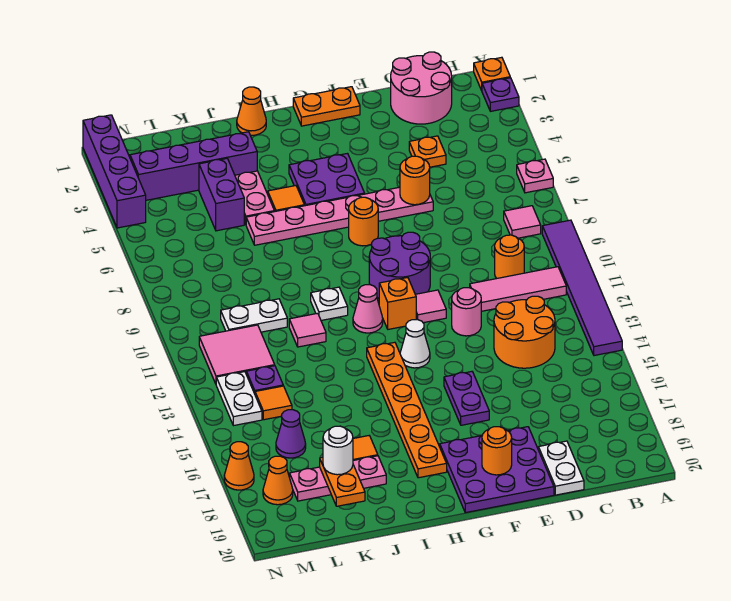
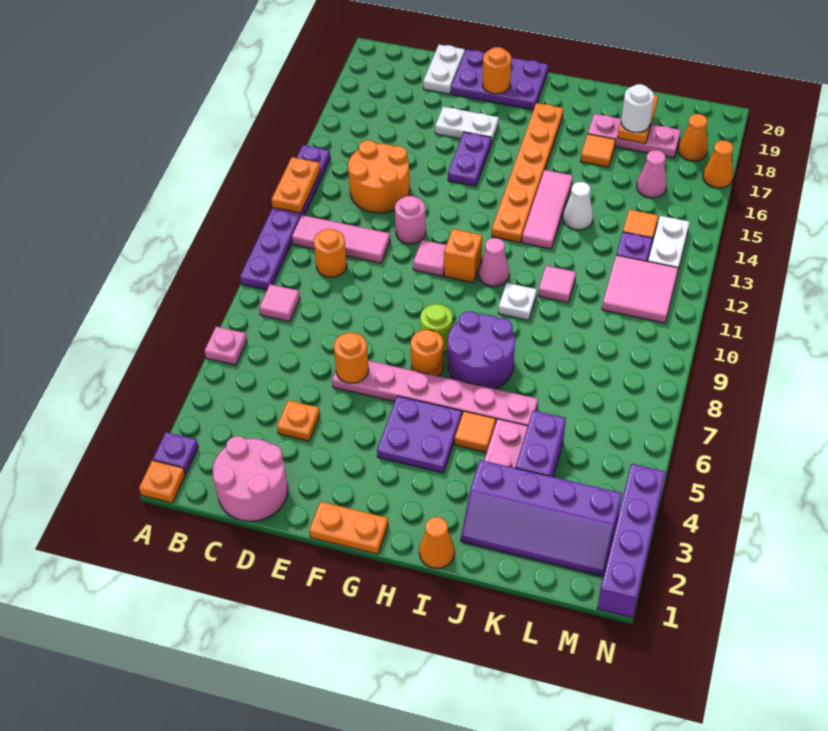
purple 1x6 tile [542,220,622,356] -> purple 1x6 plate [240,145,330,290]
none -> orange 1x2 plate [271,157,320,213]
purple 3x3 plate [440,427,554,513] -> purple 2x3 plate [451,49,548,110]
purple 2x2 round brick [369,232,430,298] -> purple 2x2 round brick moved to [448,311,515,389]
none -> lime 1x1 round brick [420,304,453,353]
white 1x1 cone [400,320,430,368] -> white 1x1 cone moved to [563,182,593,230]
none -> pink 1x3 tile [522,170,573,249]
white 1x2 plate [221,299,287,332] -> white 1x2 plate moved to [435,107,499,144]
purple 1x1 cone [276,410,306,458] -> pink 1x1 cone [637,150,667,198]

